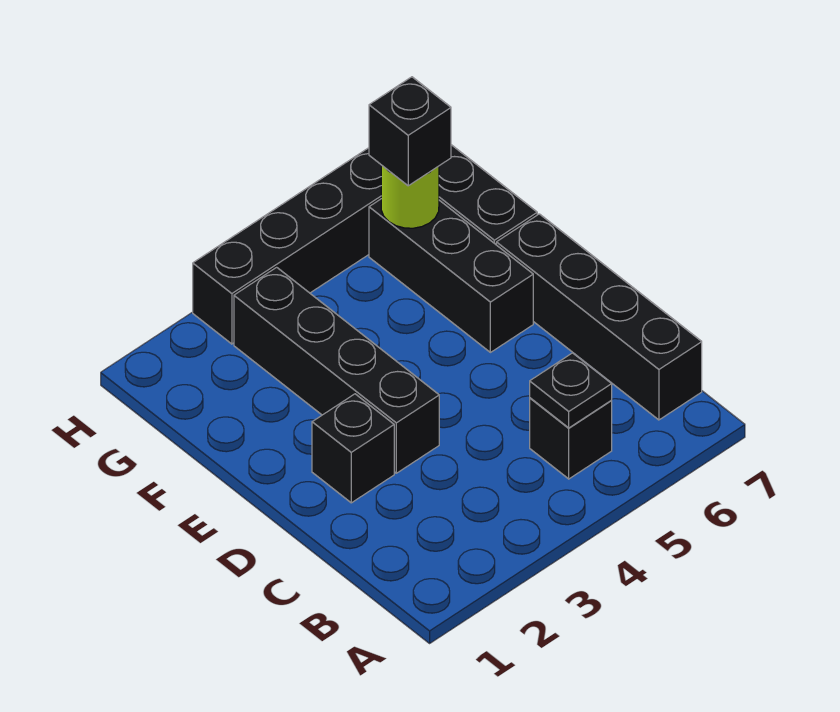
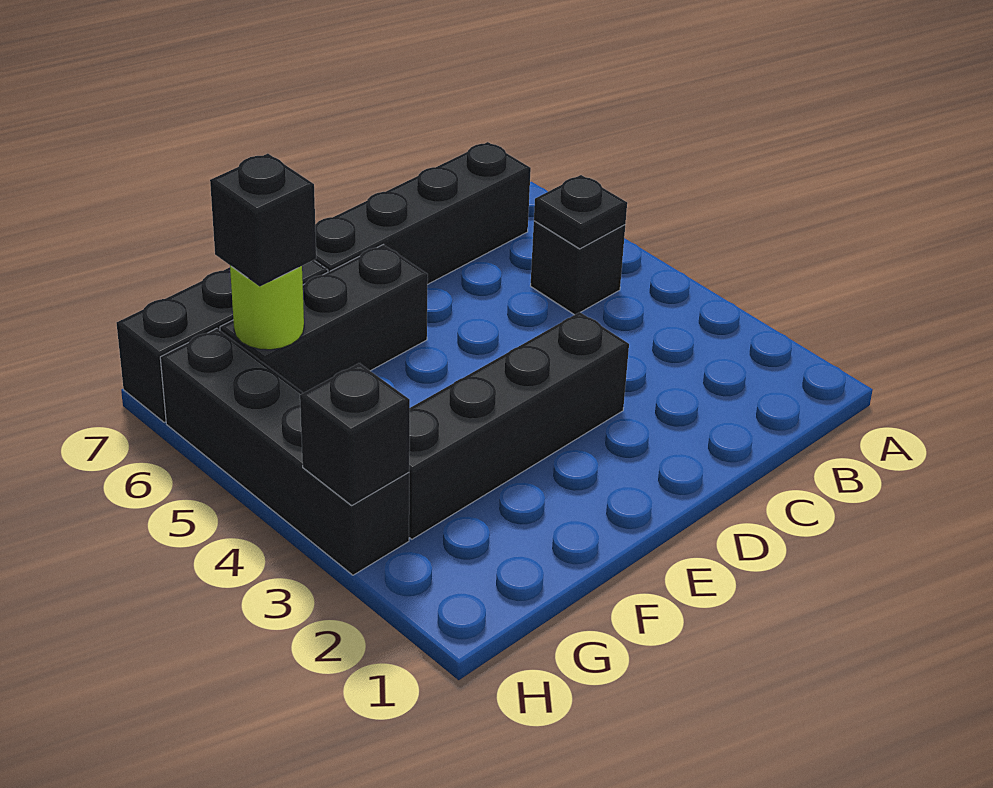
black 1x1 brick [312,394,394,503] -> black 1x1 brick moved to [300,363,410,505]

